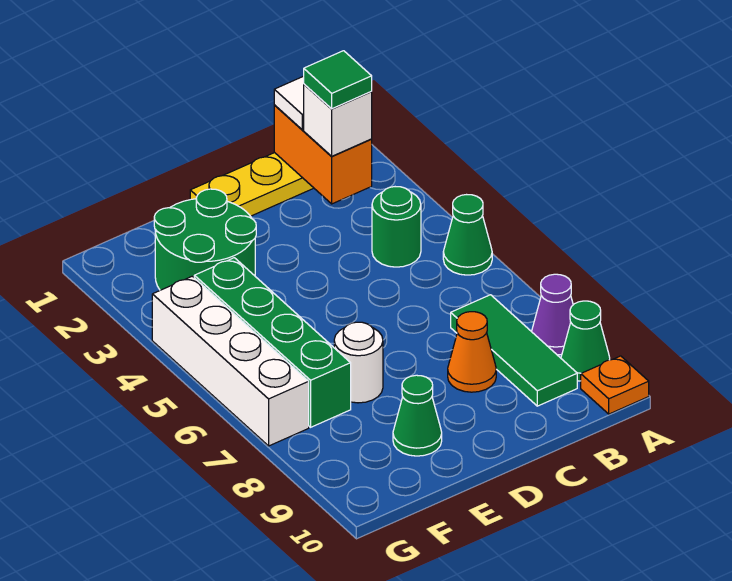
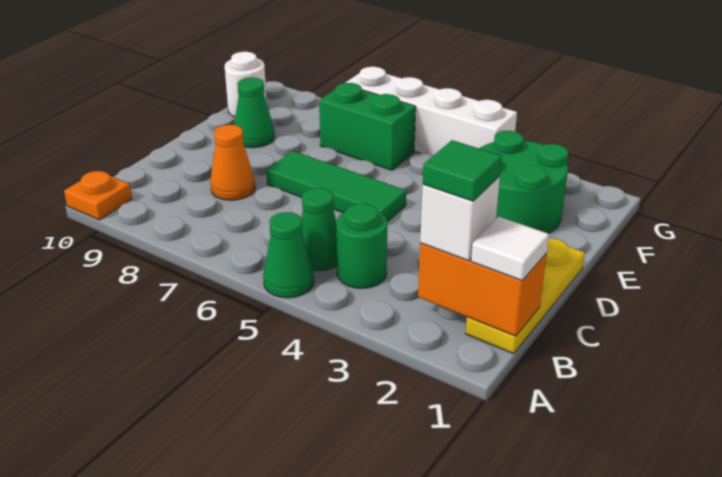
purple 1x1 cone [532,274,573,355] -> none
green 1x1 cone [561,301,610,381] -> green 1x1 cone moved to [301,188,337,271]
green 1x3 tile [451,295,577,406] -> green 1x3 tile moved to [266,151,406,221]
white 1x1 round brick [334,322,383,403] -> white 1x1 round brick moved to [224,52,267,117]
green 1x4 brick [194,258,351,427] -> green 1x2 brick [319,83,416,170]

